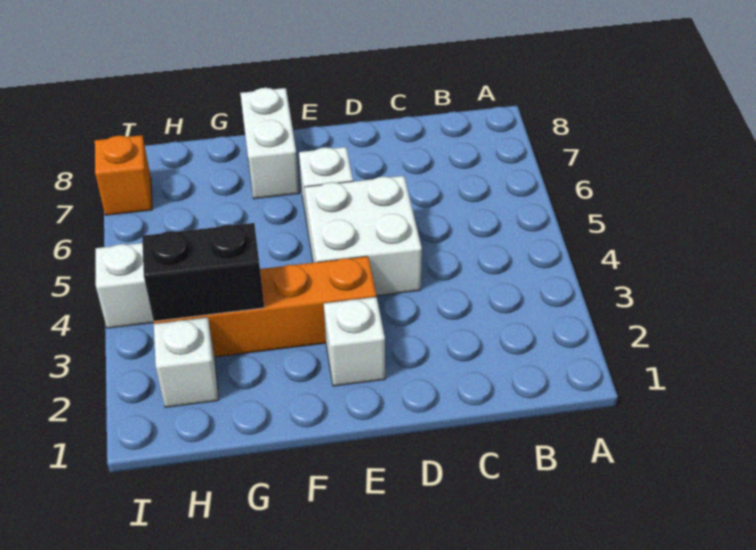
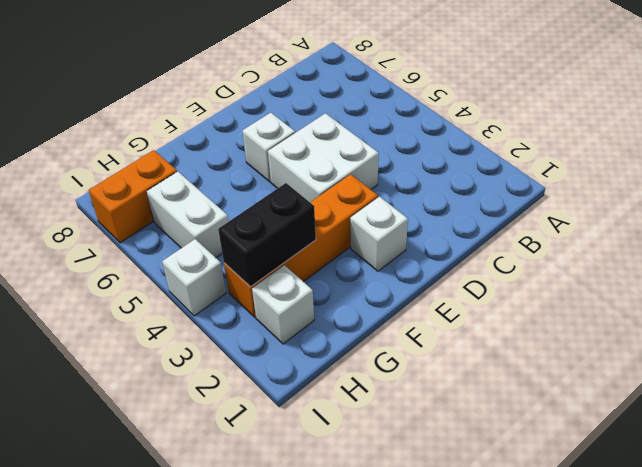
white 1x2 brick [240,88,299,199] -> white 1x2 brick moved to [146,171,229,258]
orange 1x1 brick [95,135,152,215] -> orange 1x2 brick [89,150,177,243]

